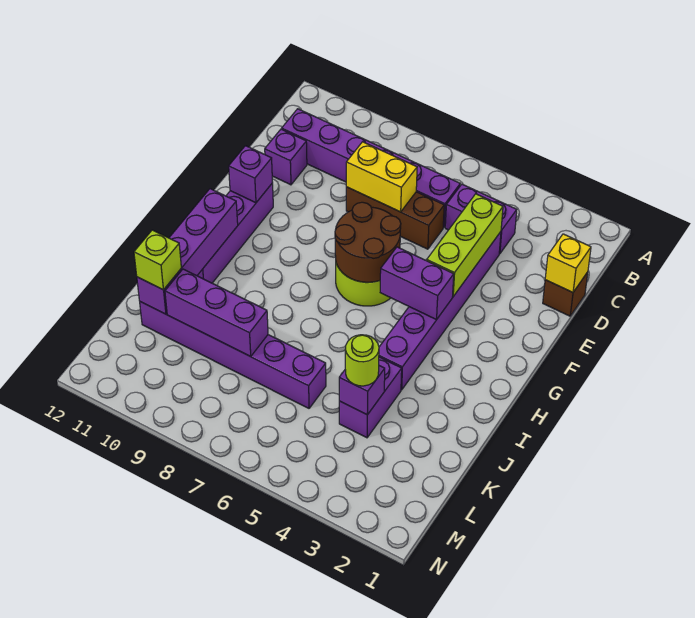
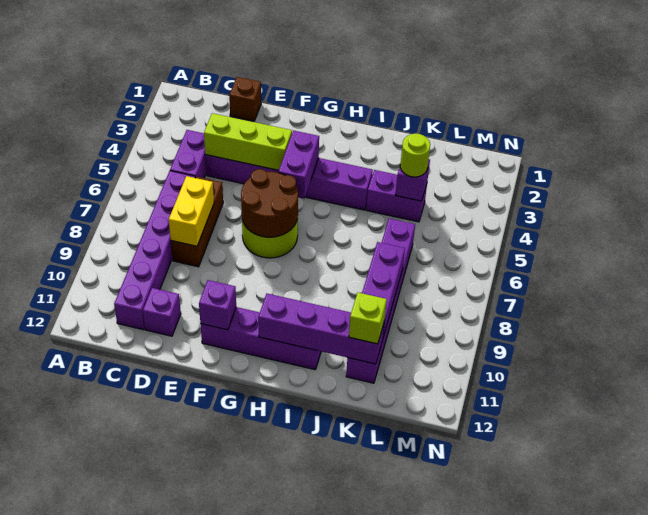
yellow 1x1 brick [545,234,591,292] -> none

